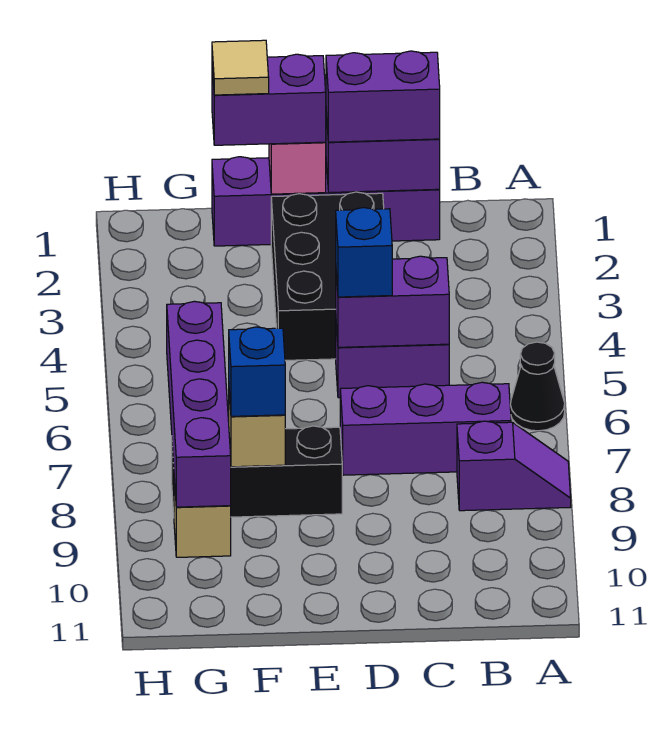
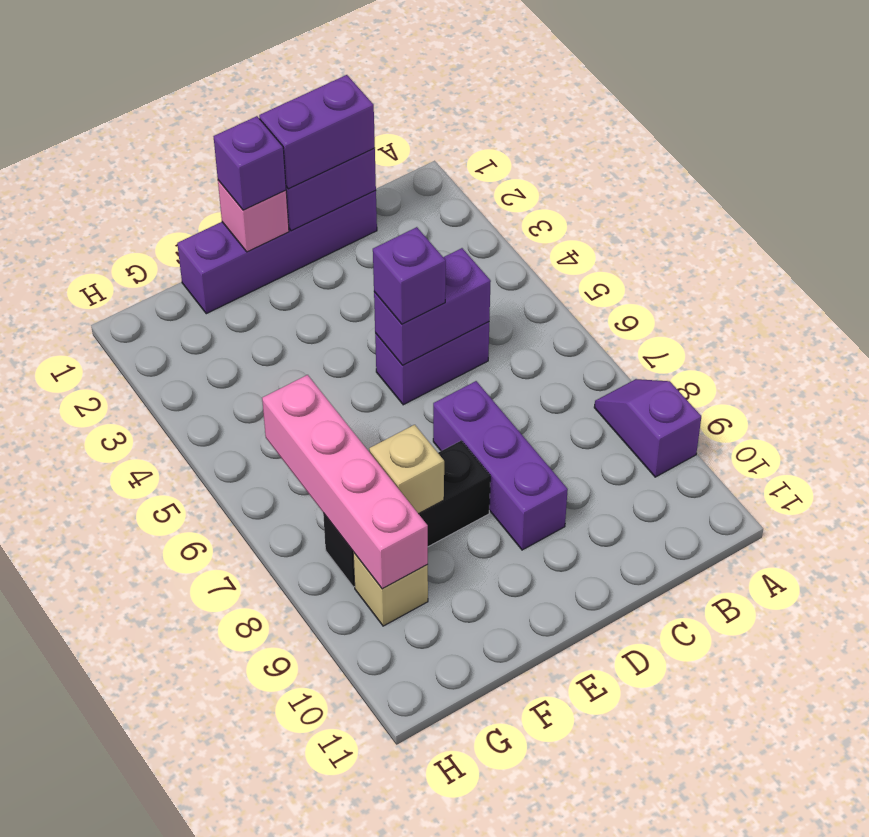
black 1x1 cone [510,342,565,431] -> none
purple 1x2 slope [457,421,571,511] -> purple 1x2 slope turned to [594,379,701,477]
purple 1x3 brick [340,382,511,475] -> purple 1x3 brick turned to [433,381,568,550]
black 2x3 brick [271,192,384,360] -> none
blue 1x1 brick [336,208,392,297] -> purple 1x1 brick [373,227,446,324]
purple 1x2 brick [212,54,326,145] -> purple 1x1 brick [214,116,286,210]
tan 1x1 tile [212,40,269,95] -> none
blue 1x1 brick [229,327,285,416] -> none
purple 1x4 brick [167,301,231,507] -> pink 1x4 brick [262,375,428,589]

